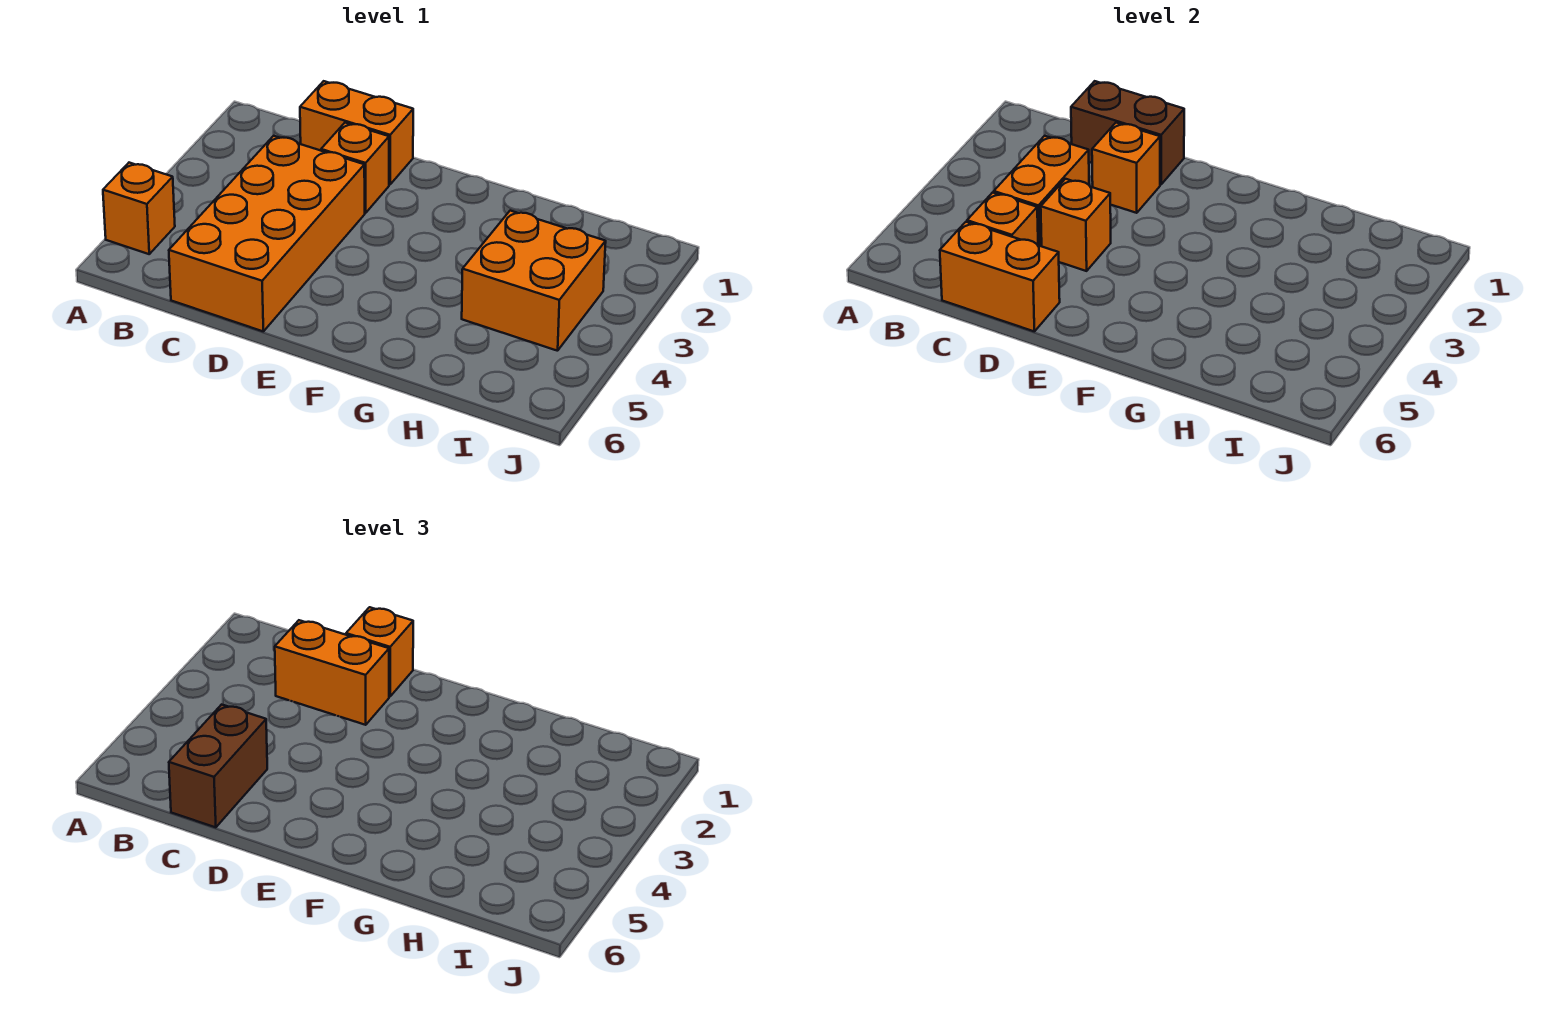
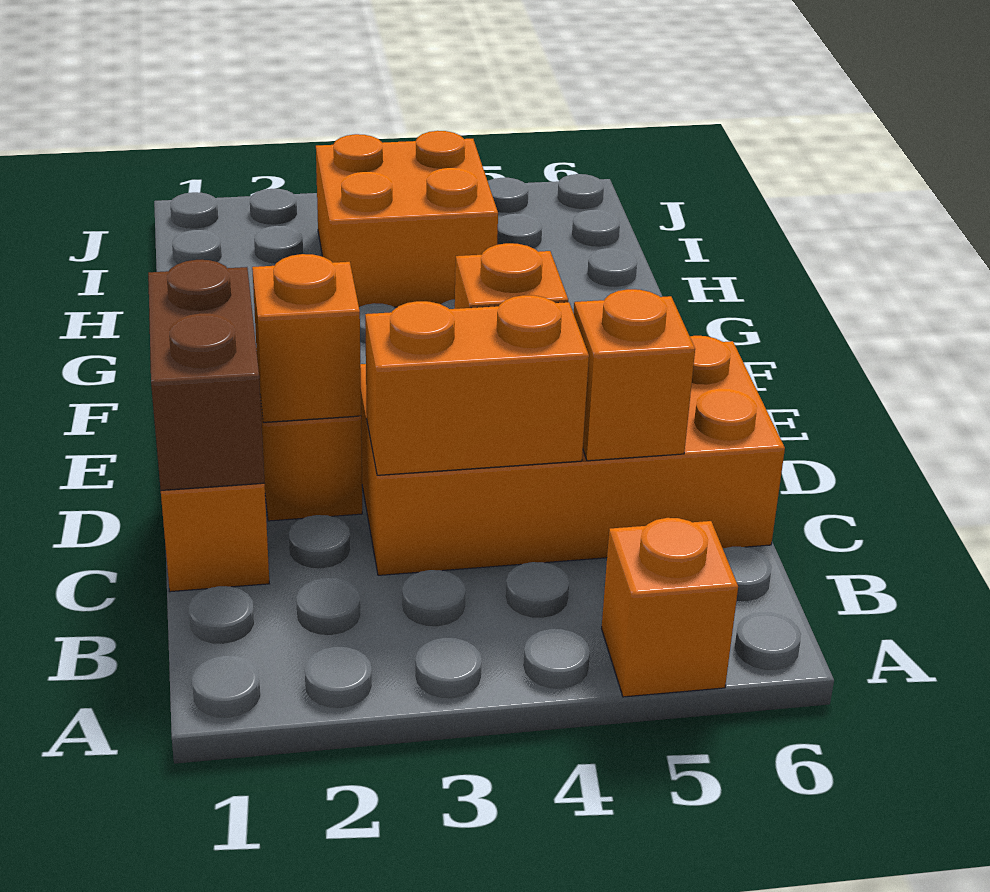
orange 1x2 brick [275,620,389,725] -> none
brown 1x2 brick [169,705,267,827] -> none
orange 1x2 brick [940,222,1060,331] -> none
orange 1x1 brick [346,607,413,697] -> none

